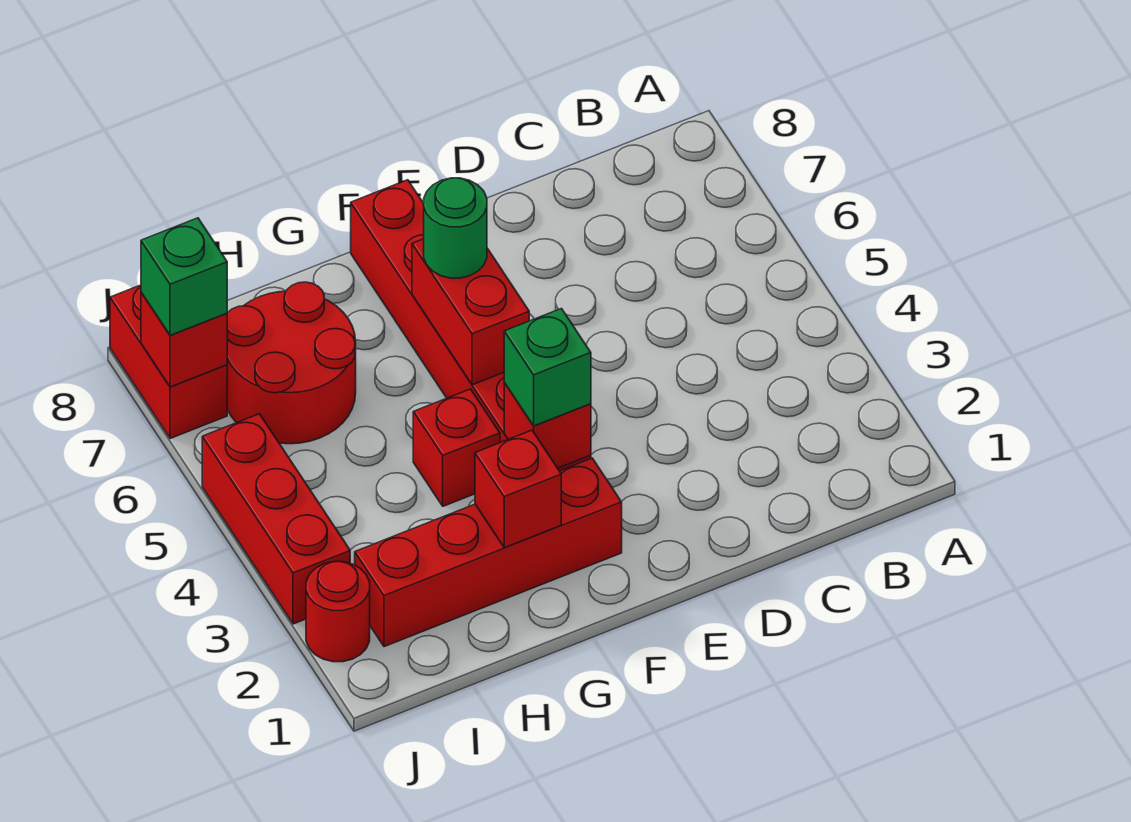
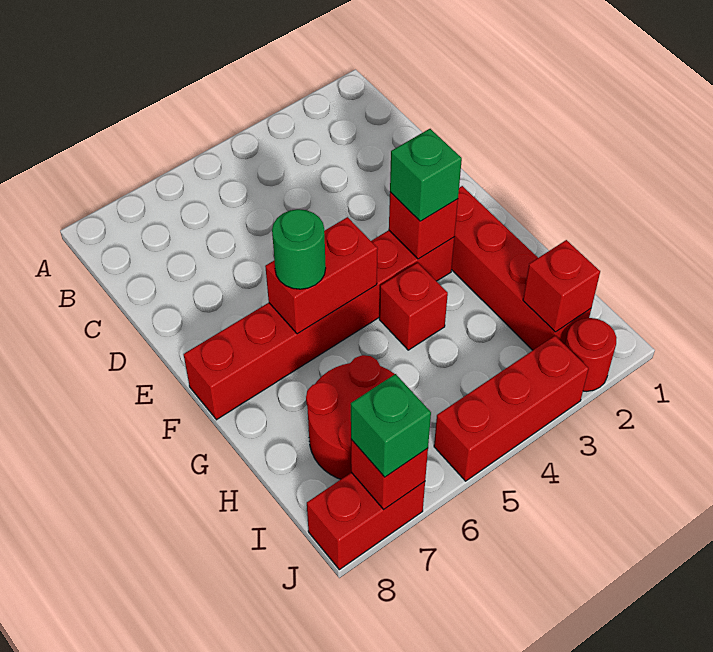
red 1x1 brick [475,430,561,548] -> red 1x1 brick moved to [523,240,600,332]

